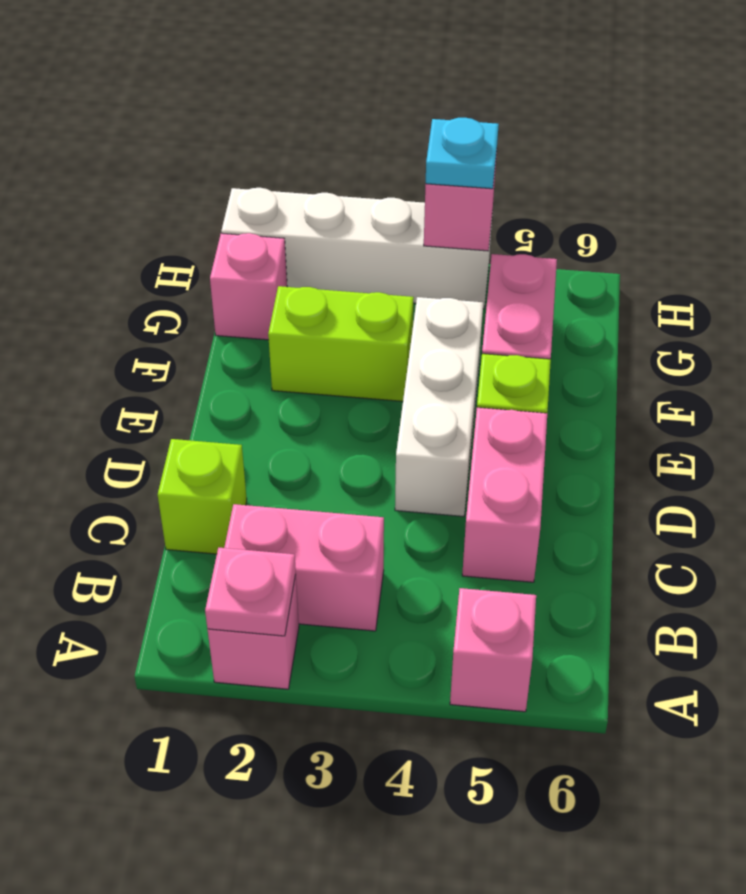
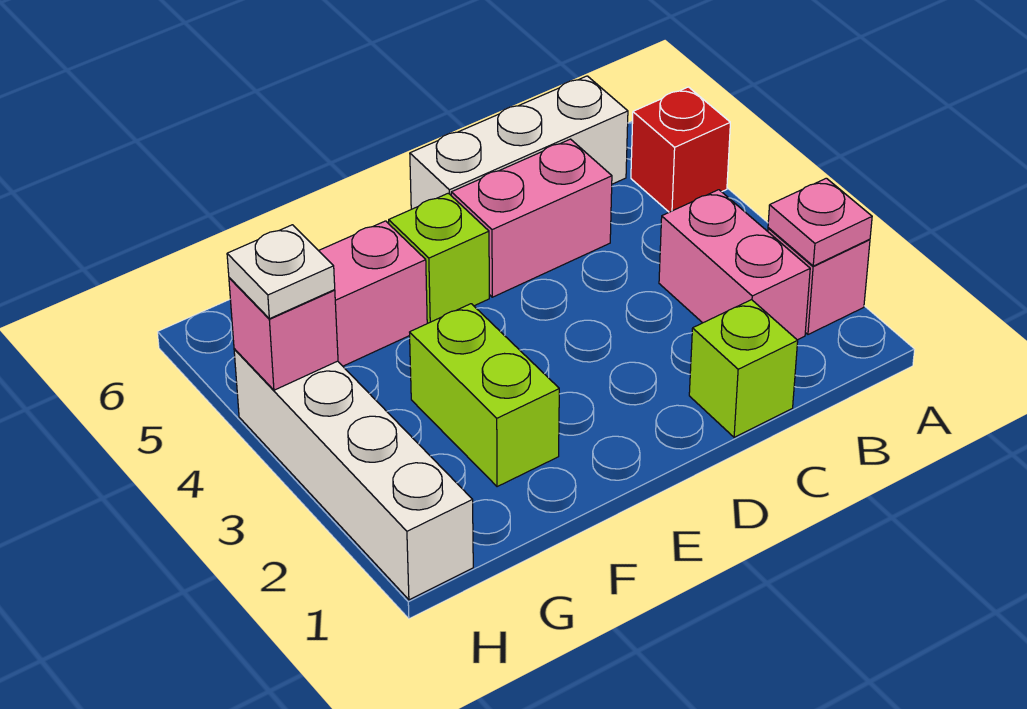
pink 1x1 brick [450,588,536,712] -> red 1x1 brick [631,87,730,212]
white 1x3 brick [395,297,483,517] -> white 1x3 brick moved to [410,76,628,209]
pink 1x1 brick [210,233,287,340] -> none
cyan 1x1 plate [426,118,499,189] -> white 1x1 plate [227,225,335,319]

